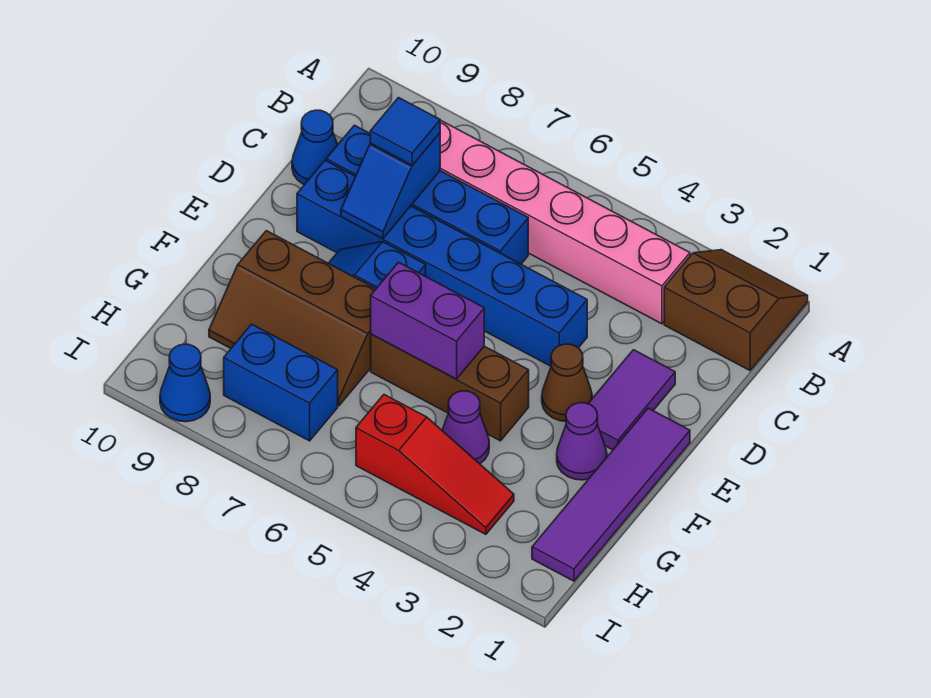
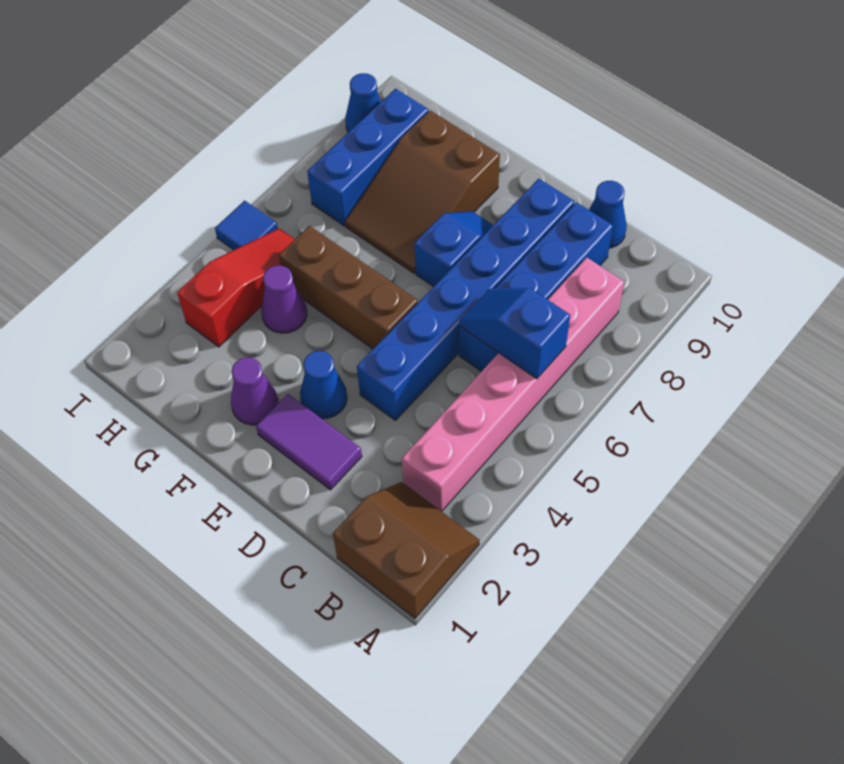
brown 2x2 slope [664,250,808,370] -> brown 2x2 slope turned to [333,482,480,618]
blue 1x2 slope [341,133,440,239] -> blue 1x2 slope moved to [459,288,570,379]
blue 1x1 tile [370,98,440,165] -> blue 1x1 tile moved to [215,201,278,250]
purple 1x4 tile [532,408,690,581] -> none
brown 1x1 cone [542,344,592,421] -> blue 1x1 cone [300,351,347,419]
brown 1x3 brick [371,334,529,441] -> brown 1x3 brick turned to [279,226,418,349]
purple 1x2 brick [371,262,484,379] -> none
brown 2x3 slope [209,231,376,406] -> brown 2x3 slope turned to [345,110,500,273]
red 1x3 slope [356,395,514,534] -> red 1x3 slope turned to [177,228,295,347]
blue 1x2 brick [224,324,338,441] -> blue 1x3 brick [307,89,428,226]

